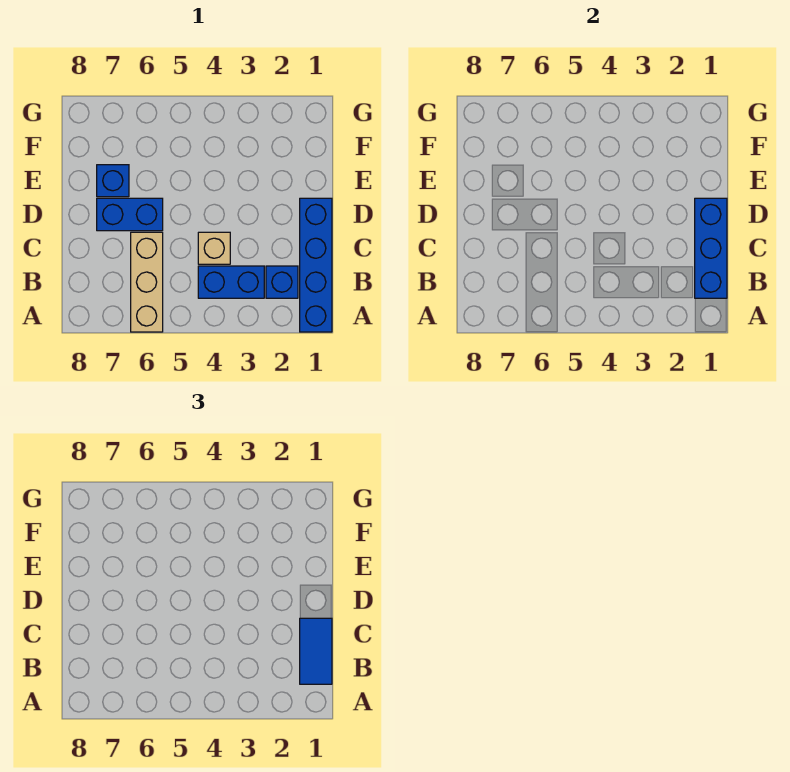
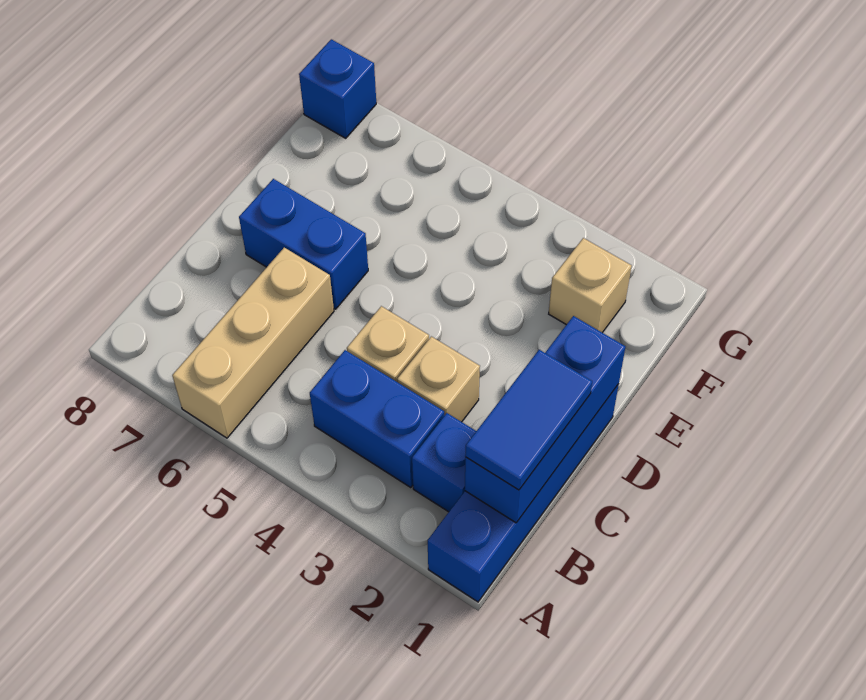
none -> tan 1x1 brick [397,336,480,422]
blue 1x1 brick [97,165,129,197] -> blue 1x1 brick moved to [299,39,376,138]
none -> tan 1x1 brick [549,238,632,333]

